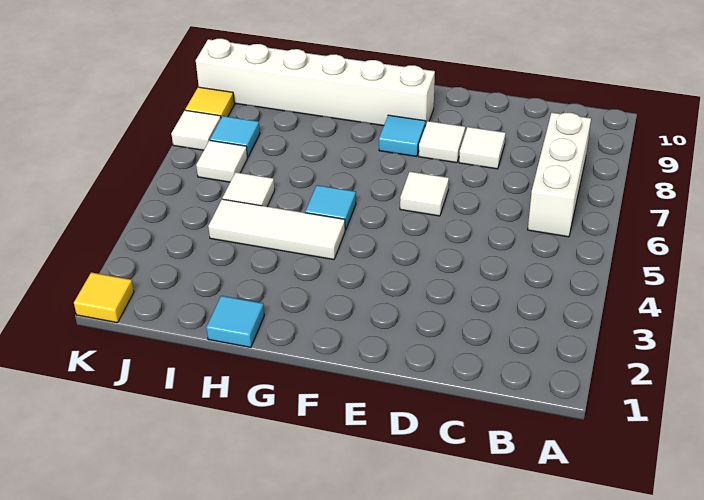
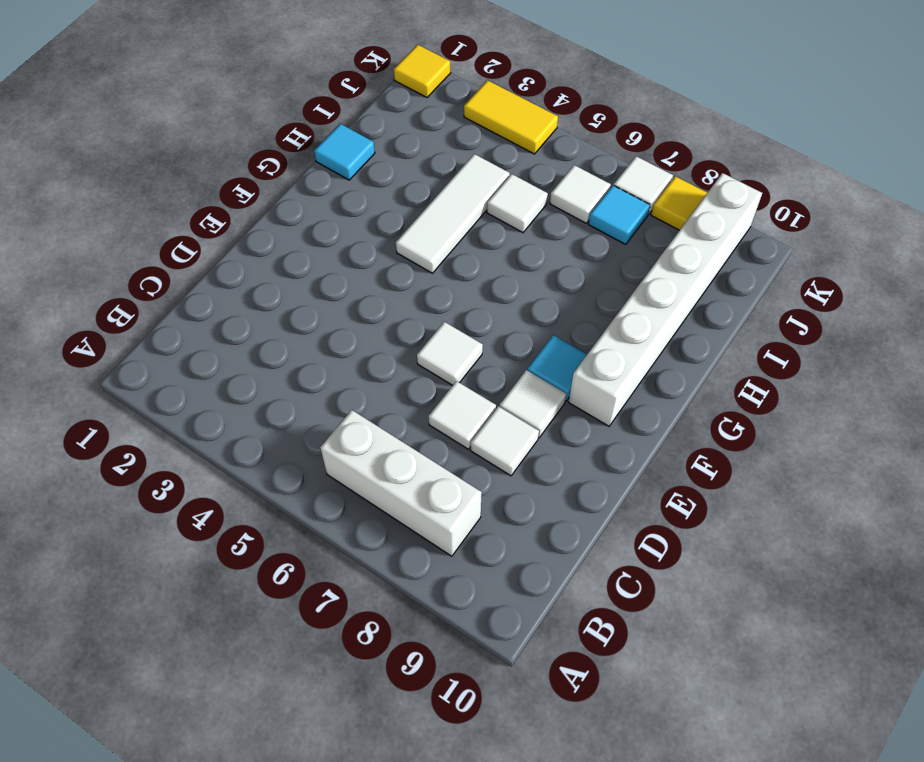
none -> white 1x1 tile [428,381,496,449]
cyan 1x1 tile [305,185,356,230] -> none
none -> yellow 1x2 tile [464,80,558,154]

